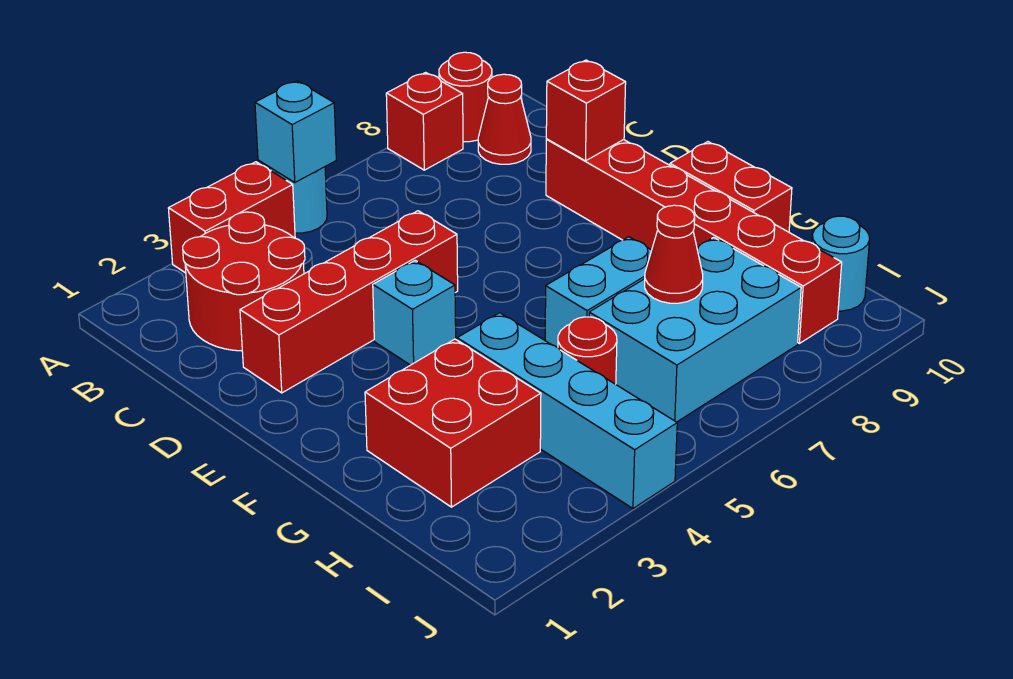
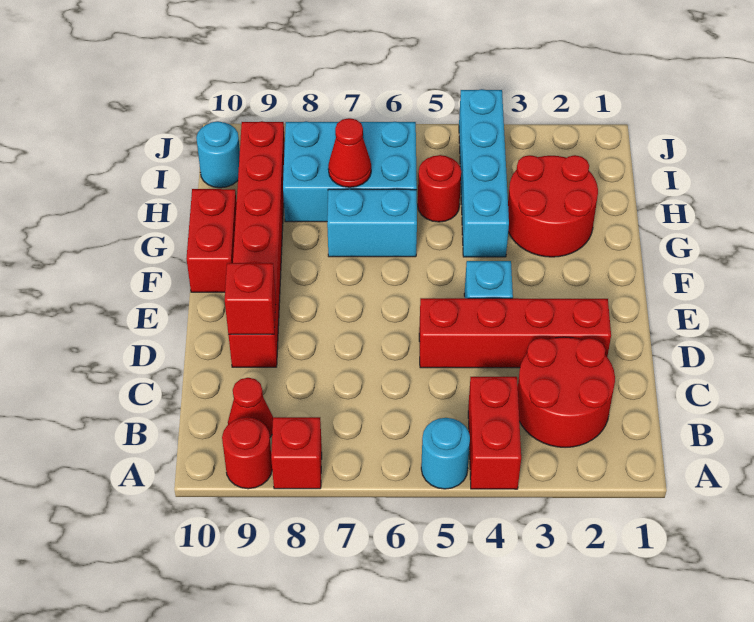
red 1x2 brick [168,162,295,273] -> red 1x2 brick turned to [468,377,521,489]
cyan 1x1 brick [255,81,336,182] -> none
red 2x2 brick [365,339,541,507] -> red 2x2 round brick [508,155,598,257]

